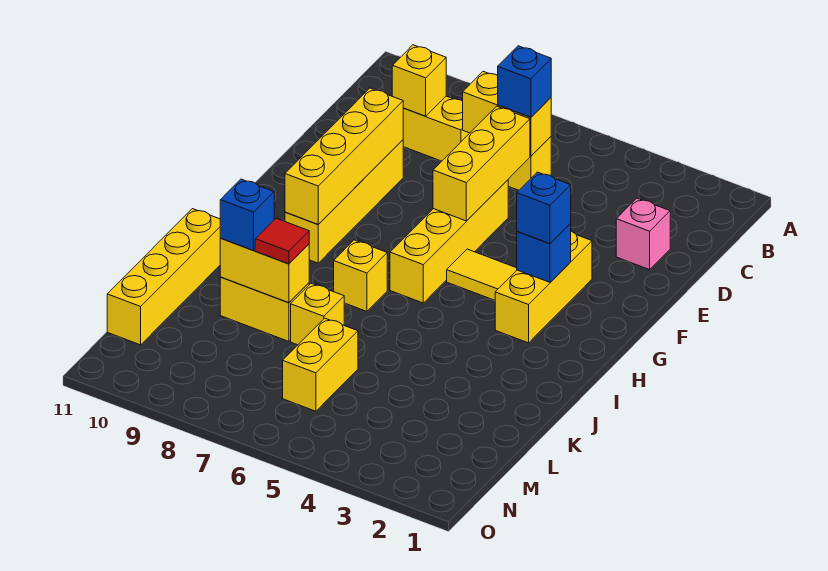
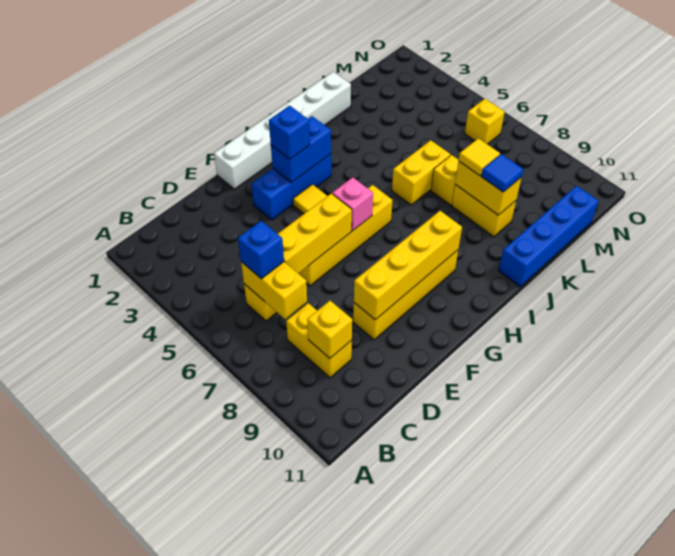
pink 1x1 brick [616,198,670,270] -> pink 1x1 brick moved to [332,177,373,231]
none -> white 1x6 brick [214,72,351,189]
yellow 1x3 brick [495,231,592,343] -> blue 1x3 brick [252,154,331,220]
blue 1x1 brick [517,224,571,282] -> blue 1x2 brick [271,116,331,183]
yellow 1x1 brick [334,240,387,311] -> yellow 1x1 brick moved to [465,99,505,144]
yellow 1x4 brick [107,209,221,345] -> blue 1x4 brick [499,186,599,287]
red 1x1 tile [255,218,309,264] -> yellow 1x1 tile [459,138,500,176]
blue 1x1 brick [220,179,274,251] -> blue 1x1 tile [481,154,523,192]
yellow 1x2 brick [283,318,358,411] -> yellow 1x2 brick moved to [392,140,450,205]

